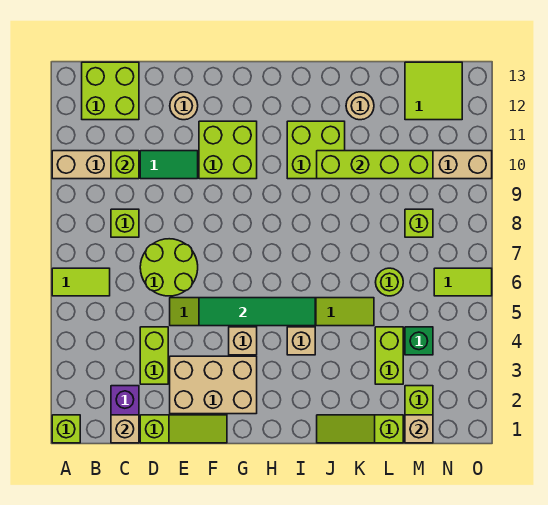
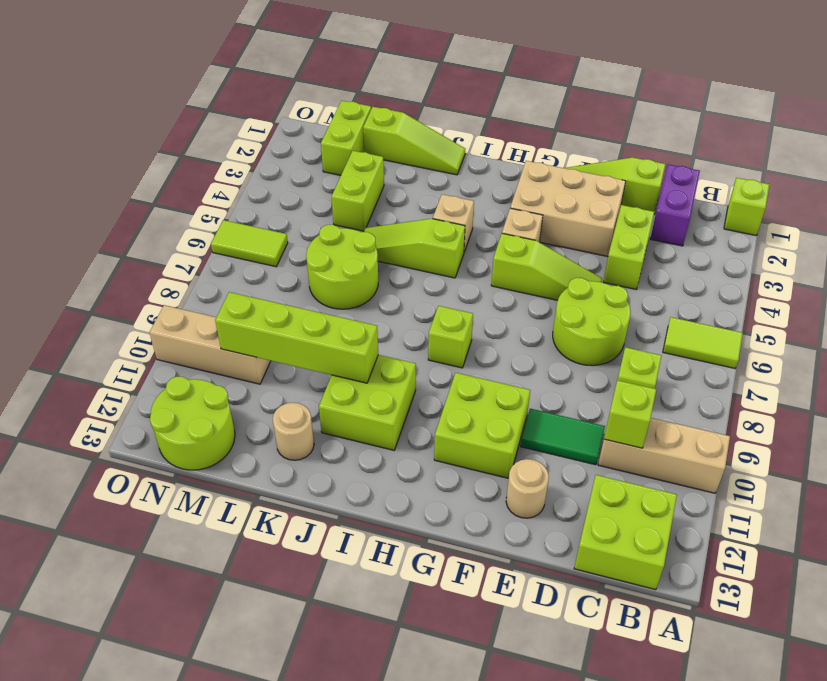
tan 1x1 brick [111,415,139,443] -> none
green 1x4 tile [199,298,315,326] -> none
lime 1x1 round brick [376,268,403,296] -> lime 2x2 round brick [306,225,378,309]
tan 1x1 brick [405,415,433,443] -> none
green 1x1 brick [405,327,433,355] -> none
lime 1x1 brick [405,209,433,237] -> lime 1x1 brick moved to [428,306,473,368]
lime 2x2 tile [405,62,462,120] -> lime 2x2 round brick [150,377,235,470]

